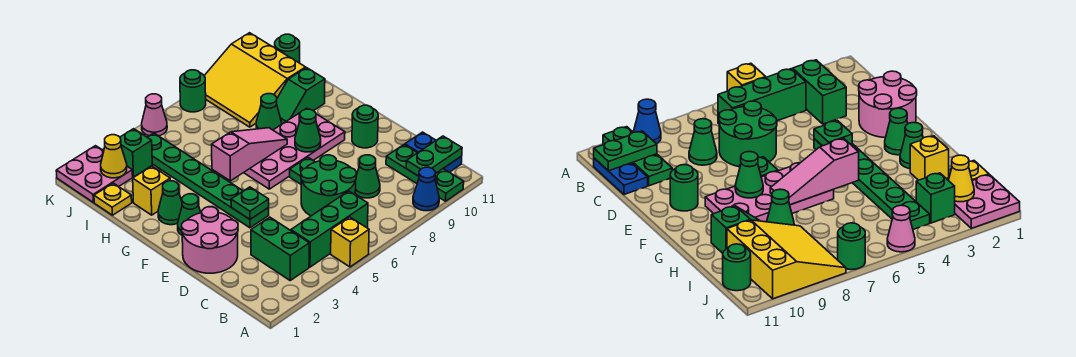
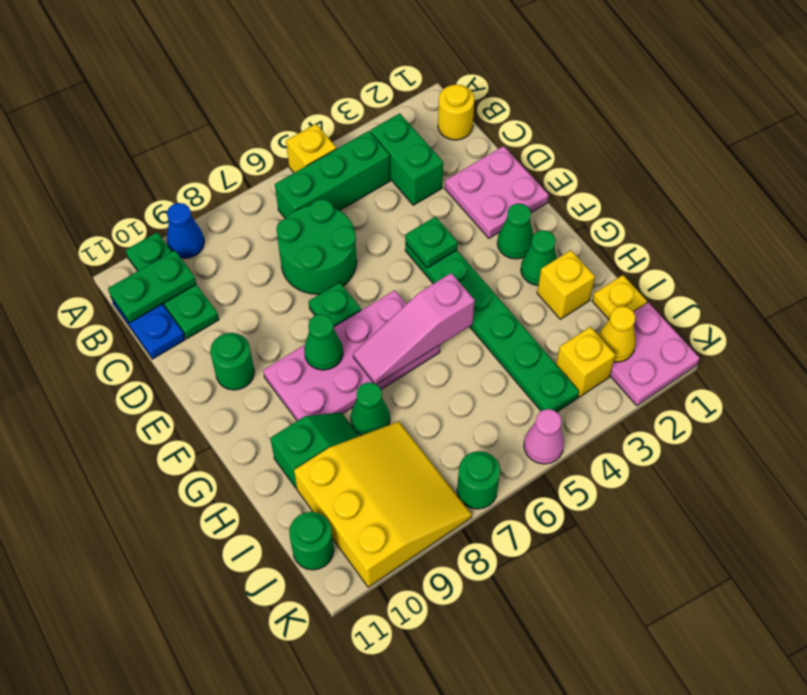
none -> yellow 1x1 round brick [438,85,474,140]
green 1x1 cone [355,155,380,198] -> none
pink 2x2 round brick [182,207,238,273] -> pink 2x2 plate [445,146,549,238]
green 1x1 brick [120,129,152,177] -> yellow 1x1 brick [556,327,615,397]

